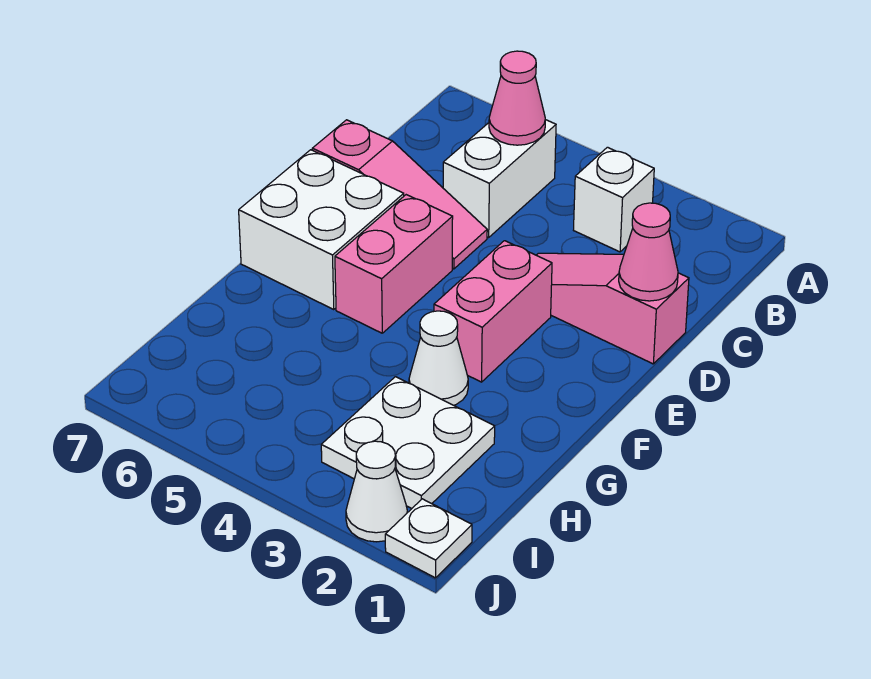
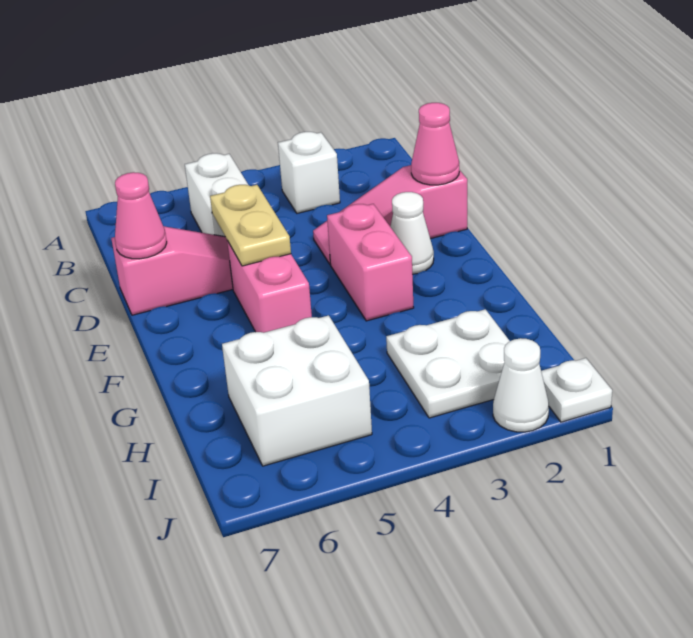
pink 1x1 cone [489,51,545,145] -> pink 1x1 cone moved to [115,172,167,259]
none -> tan 1x2 plate [210,185,291,266]
white 2x2 brick [239,150,404,310] -> white 2x2 brick moved to [222,315,372,466]
white 1x1 cone [409,311,468,405] -> white 1x1 cone moved to [390,192,434,274]

